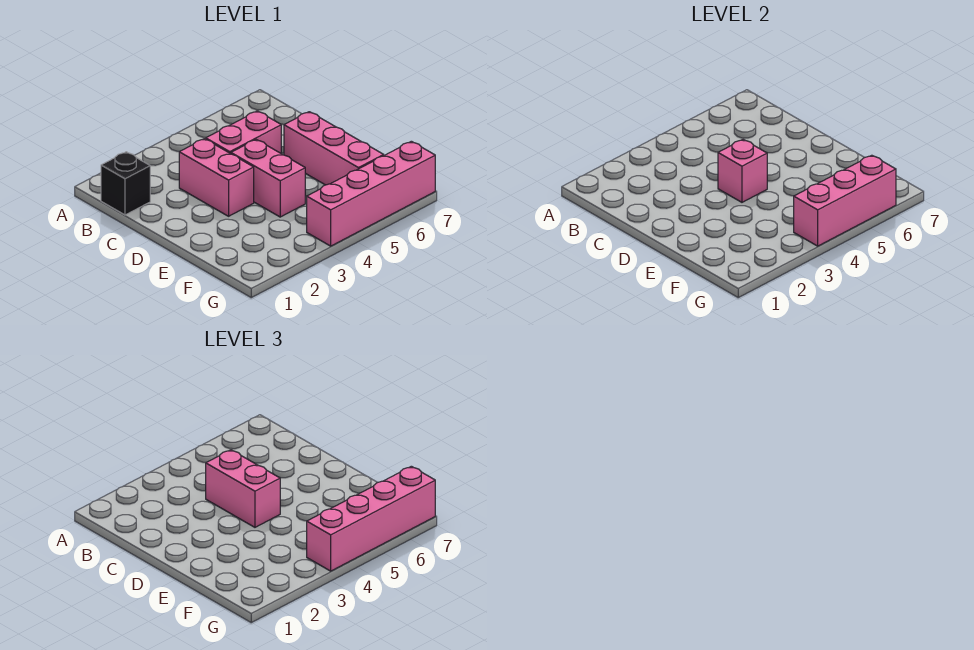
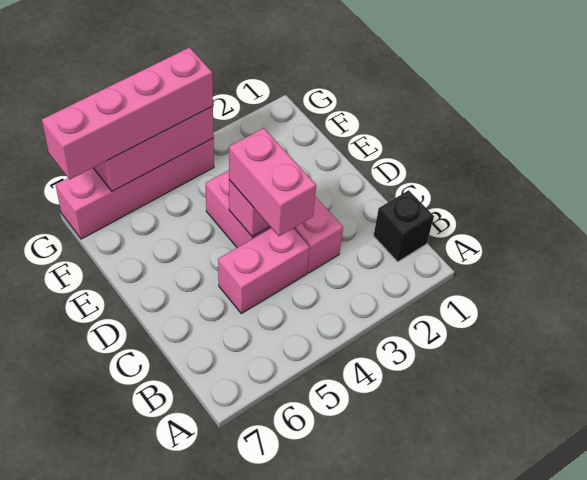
pink 1x3 brick [284,112,384,185] -> none

